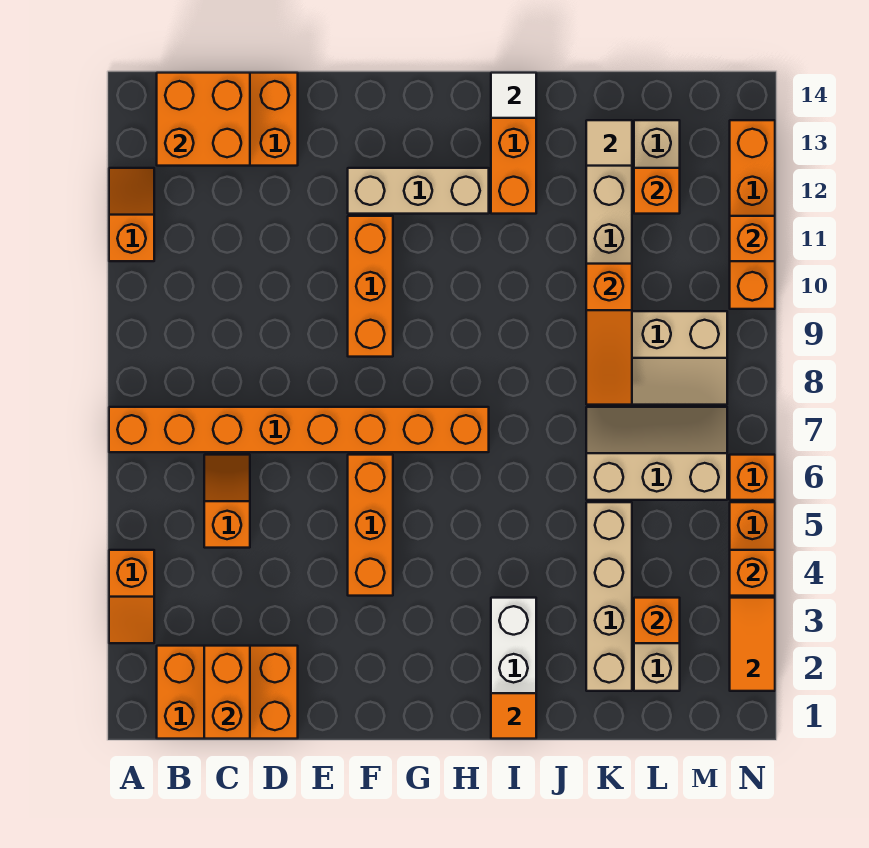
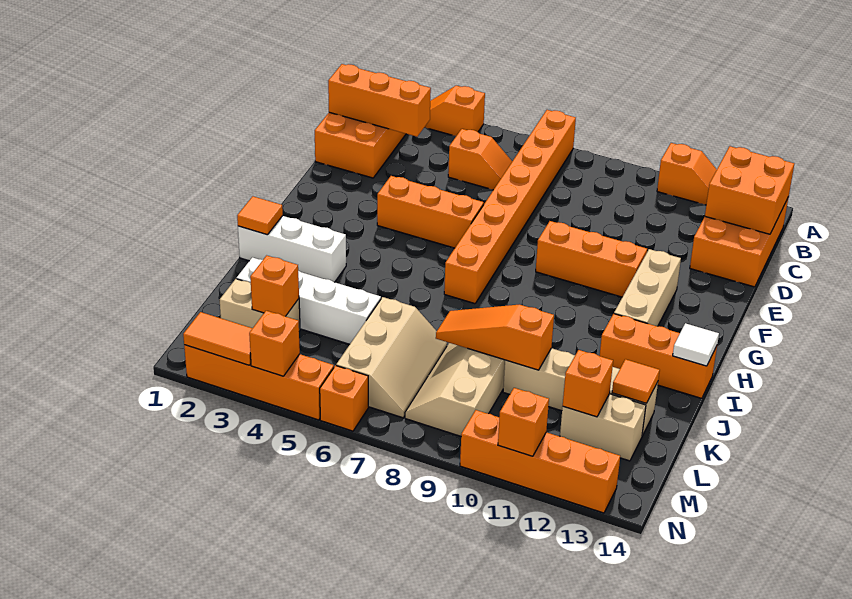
orange 1x2 brick [204,646,250,739] -> orange 1x3 brick [328,64,431,137]
tan 1x4 brick [586,502,632,691] -> white 1x4 brick [237,257,381,344]
tan 1x1 tile [586,120,632,166] -> orange 1x1 tile [612,359,660,403]

